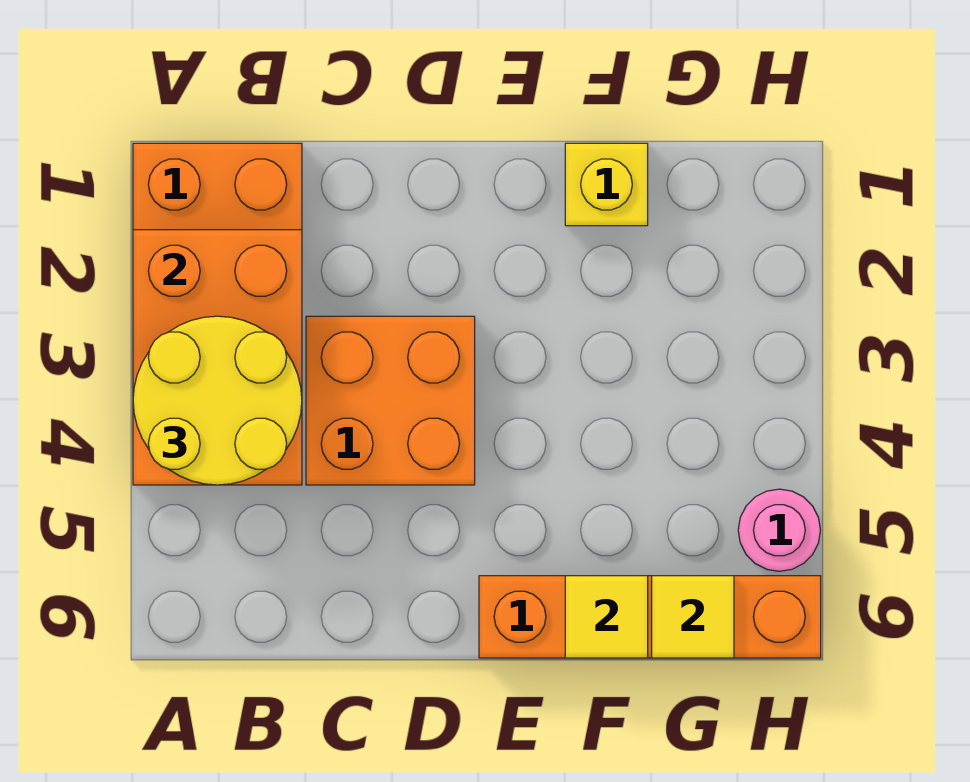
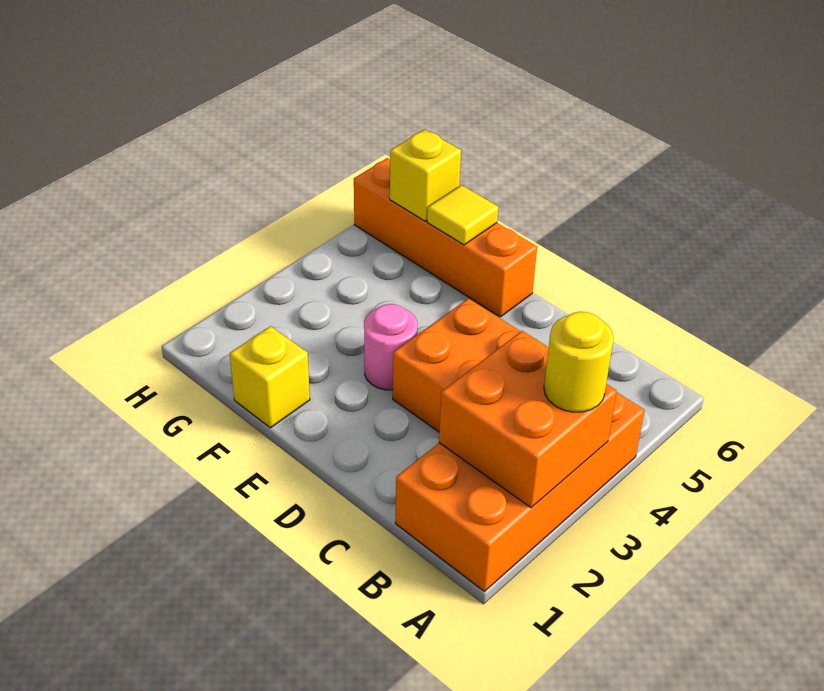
yellow 2x2 round brick [133,316,302,485] -> yellow 1x1 round brick [544,312,614,412]
yellow 1x1 tile [652,576,734,658] -> yellow 1x1 brick [390,130,461,221]
pink 1x1 round brick [738,489,820,571] -> pink 1x1 round brick moved to [364,304,417,390]

